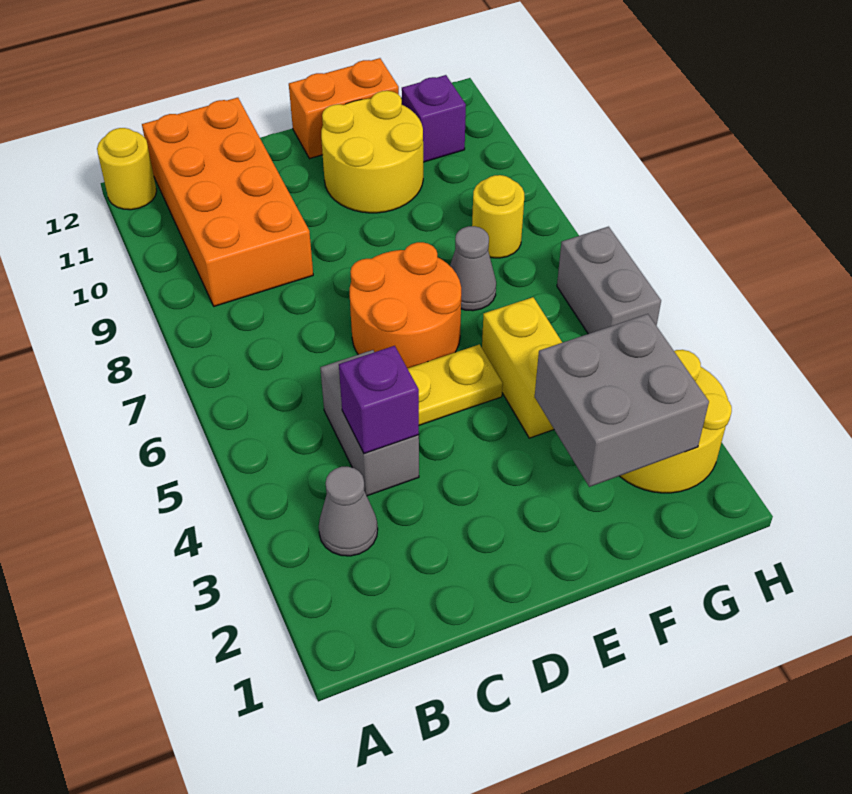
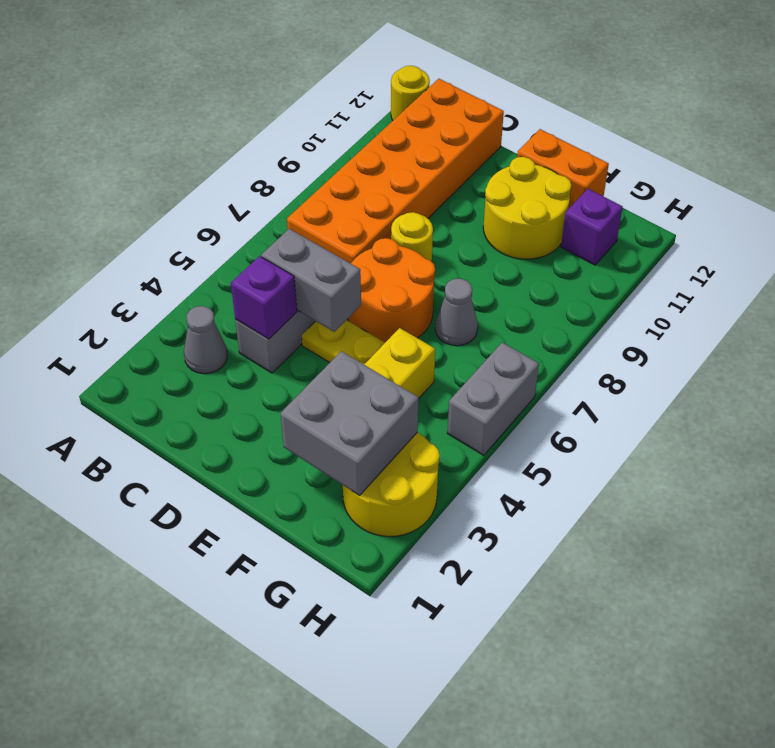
orange 2x4 brick [142,98,313,306] -> orange 2x6 brick [287,79,504,263]
none -> grey 1x2 brick [261,229,361,332]
yellow 1x1 round brick [472,175,524,258] -> yellow 1x1 round brick moved to [391,212,433,262]

